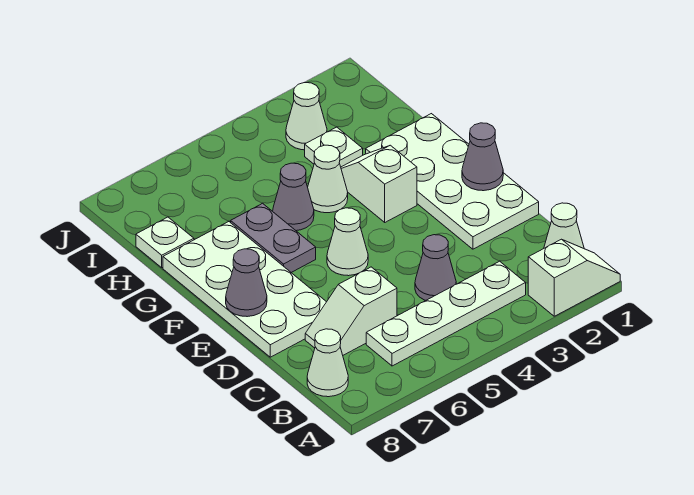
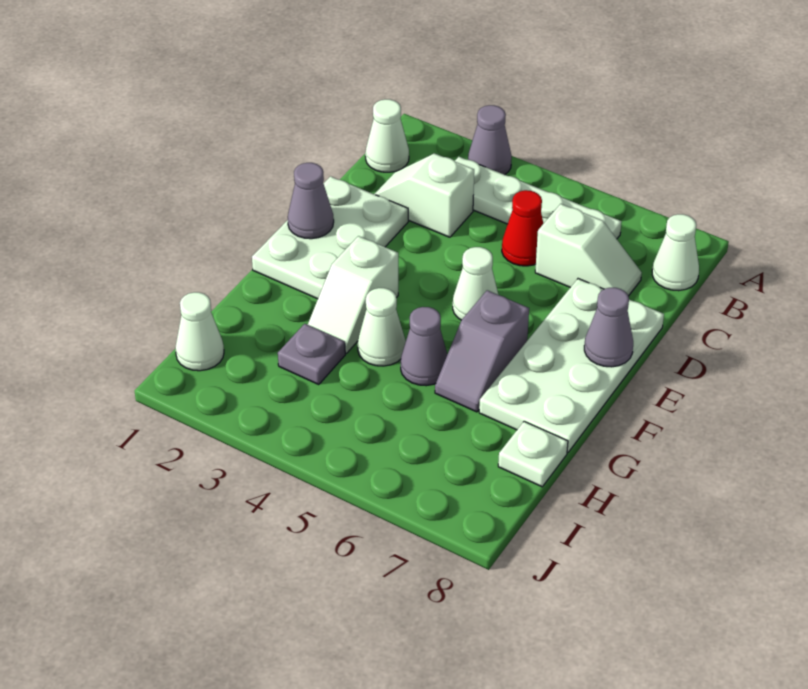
white 1x2 slope [528,239,620,316] -> white 1x2 slope moved to [375,153,474,237]
grey 1x1 cone [415,235,456,301] -> grey 1x1 cone moved to [468,105,512,175]
none -> red 1x1 cone [502,190,544,266]
white 2x4 plate [366,114,539,249] -> white 2x3 plate [252,176,408,299]
grey 1x2 plate [231,203,316,272] -> grey 1x2 slope [435,290,529,412]
white 1x1 plate [305,127,363,167] -> grey 1x1 plate [278,324,345,385]
white 1x1 cone [286,83,327,150] -> white 1x1 cone moved to [175,292,224,371]

